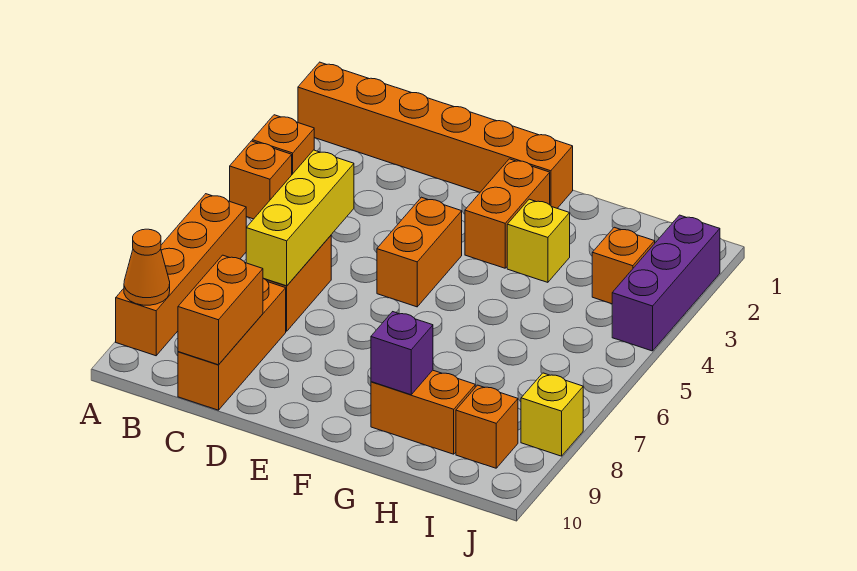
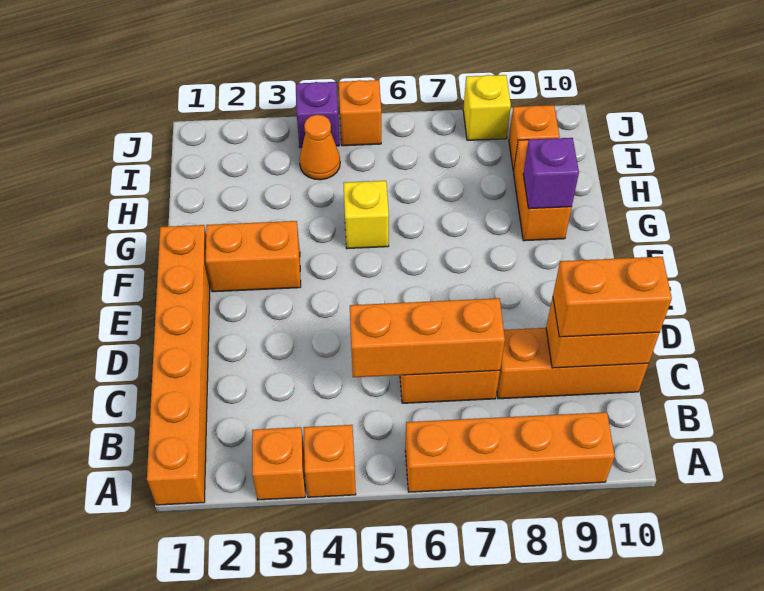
orange 1x1 cone [124,229,170,305] -> orange 1x1 cone moved to [299,115,340,180]
yellow 1x3 brick [246,150,354,286] -> orange 1x3 brick [350,298,505,377]
orange 1x2 brick [377,197,462,307] -> orange 1x2 brick moved to [553,257,672,337]
yellow 1x1 brick [507,199,570,282] -> yellow 1x1 brick moved to [343,181,389,249]
orange 1x1 brick [592,227,655,304] -> orange 1x1 brick moved to [339,80,381,146]
purple 1x3 brick [612,215,720,351] -> purple 1x1 brick [296,82,339,148]

